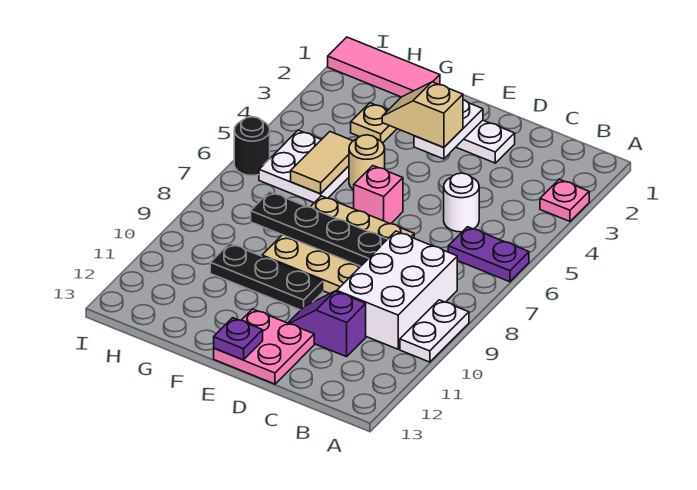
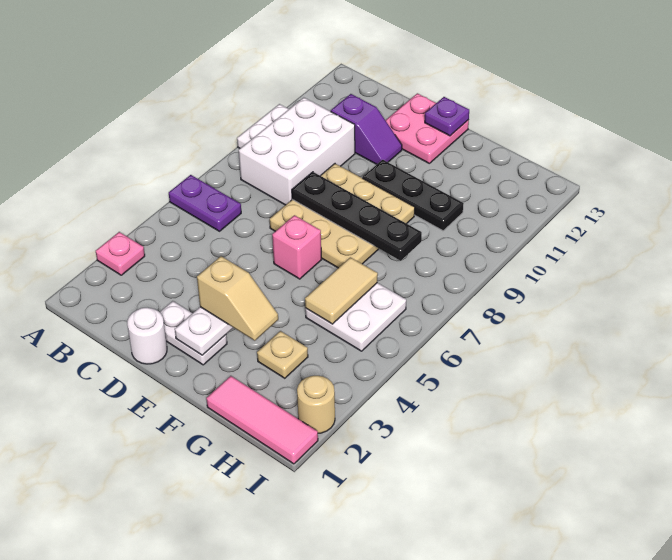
white 1x1 round brick [444,173,479,232] -> white 1x1 round brick moved to [127,308,167,364]
tan 1x1 round brick [349,135,385,190] -> tan 1x1 round brick moved to [297,376,335,433]
black 1x1 round brick [234,117,270,176] -> none

